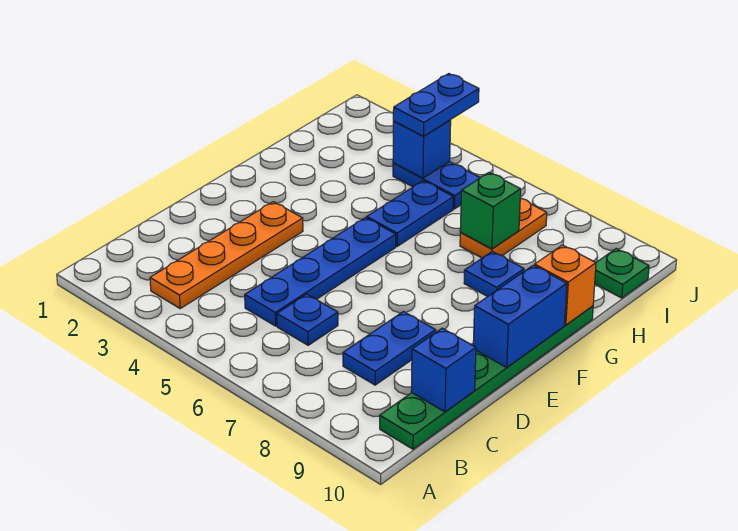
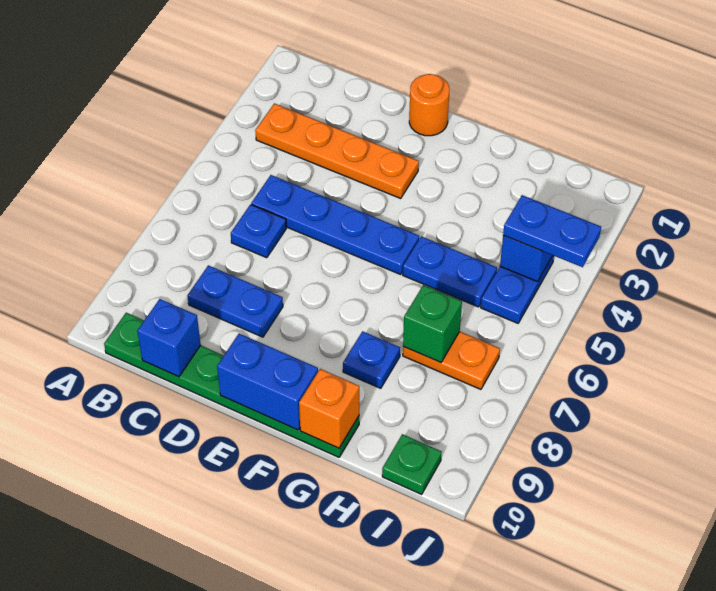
none -> orange 1x1 round brick [409,74,449,136]

